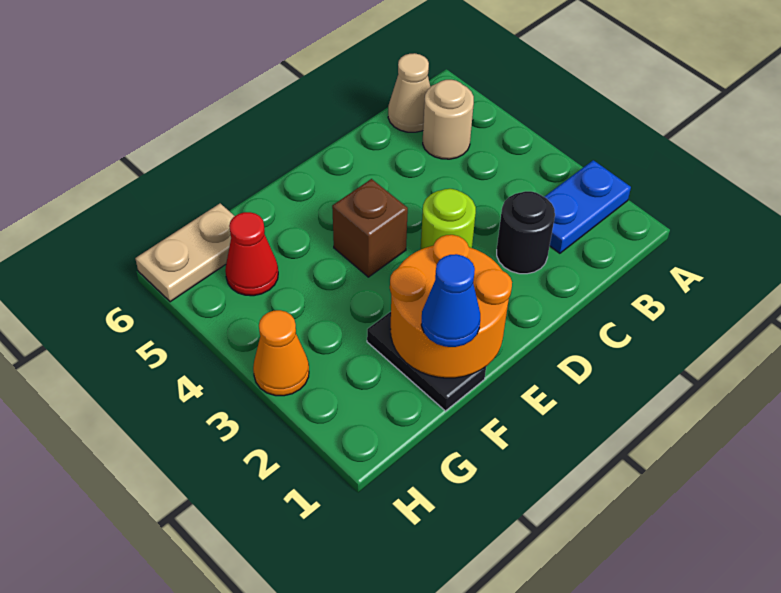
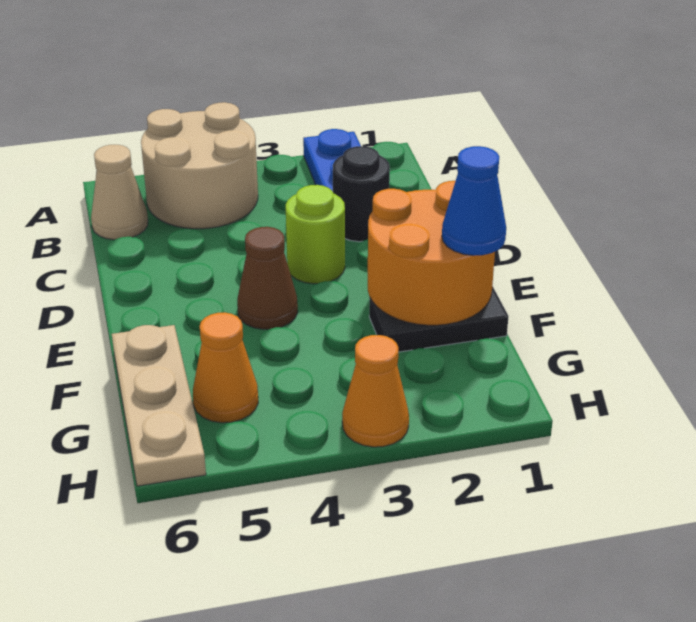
tan 1x1 round brick [423,80,474,159] -> tan 2x2 round brick [141,102,258,229]
brown 1x1 brick [332,179,408,277] -> brown 1x1 cone [237,227,298,329]
red 1x1 cone [225,212,278,296] -> orange 1x1 cone [193,312,258,423]
tan 1x2 plate [135,203,235,302] -> tan 1x3 plate [112,325,206,486]

